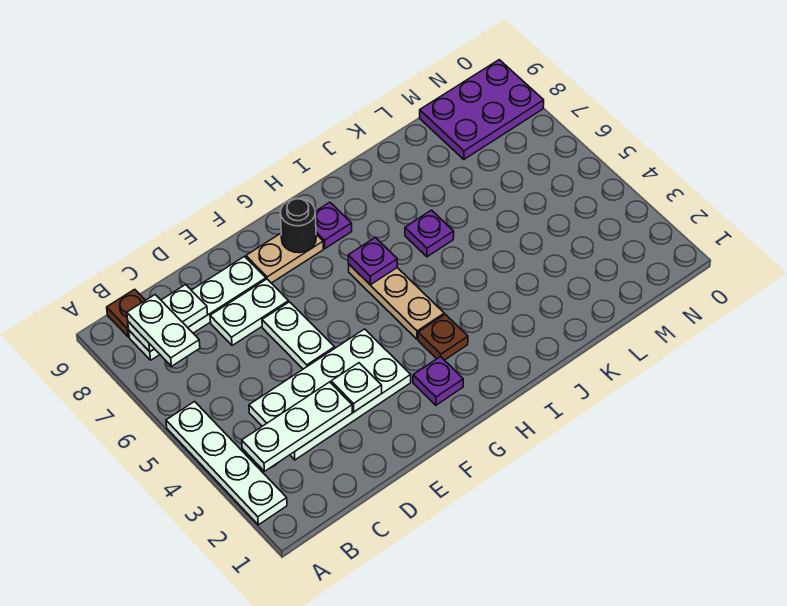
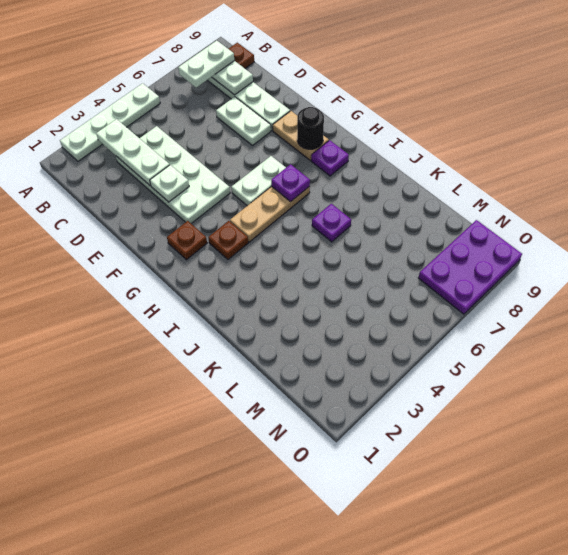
white 1x2 plate [262,302,335,369] -> white 1x2 plate moved to [231,156,286,206]
purple 1x1 plate [413,356,463,405] -> brown 1x1 plate [167,221,207,260]
purple 2x3 plate [420,60,544,159] -> purple 2x3 plate turned to [419,220,522,314]

